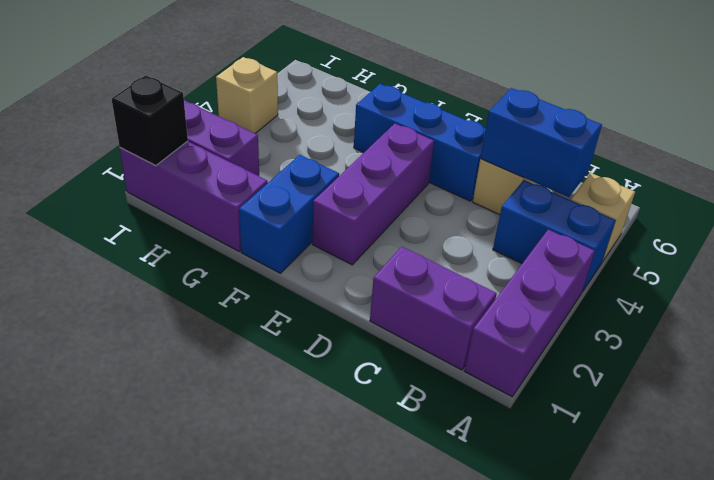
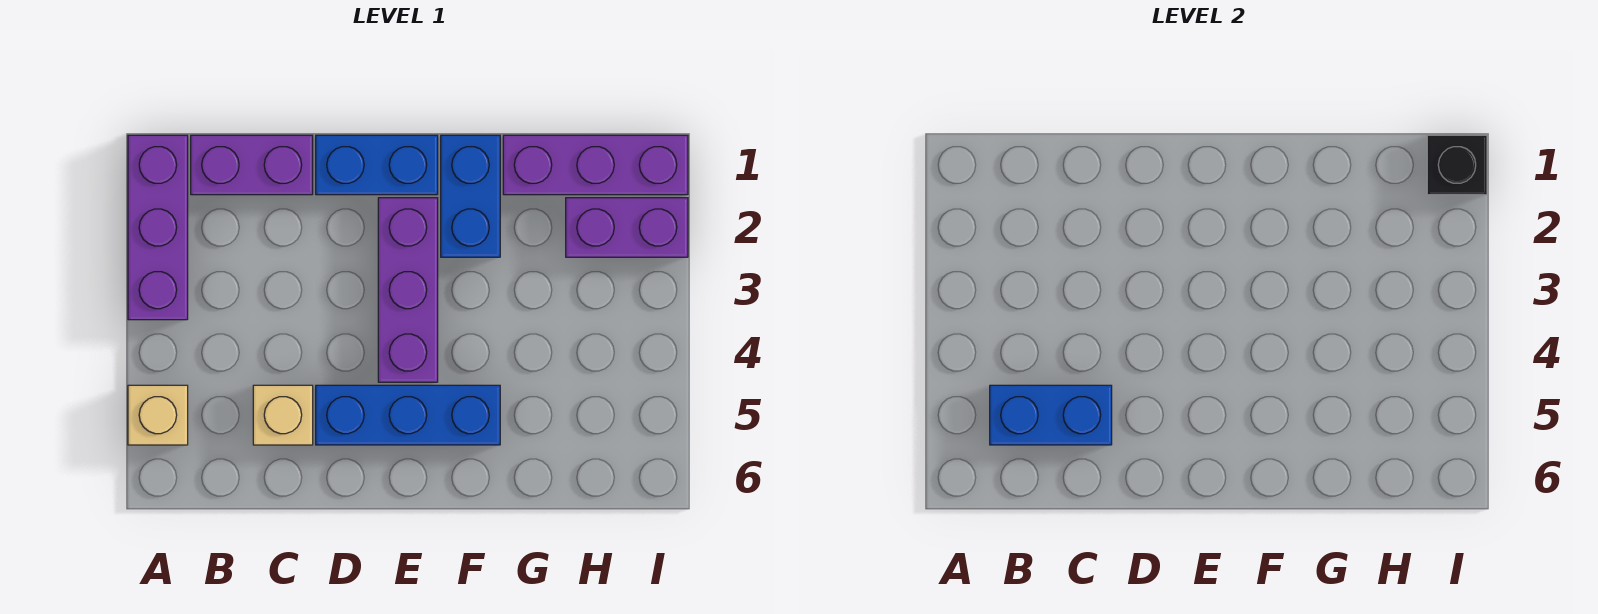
blue 1x2 brick [493,180,616,292] -> blue 1x2 brick moved to [316,135,438,195]
tan 1x1 brick [216,57,278,134] -> none

